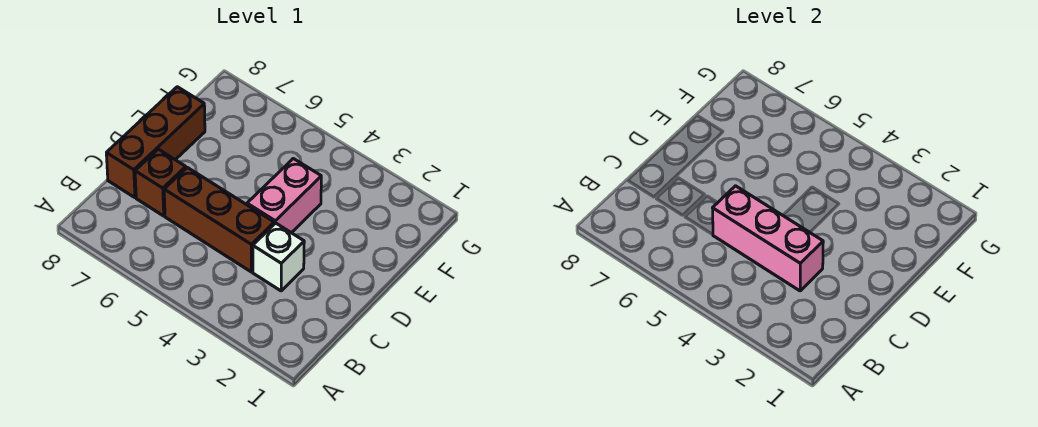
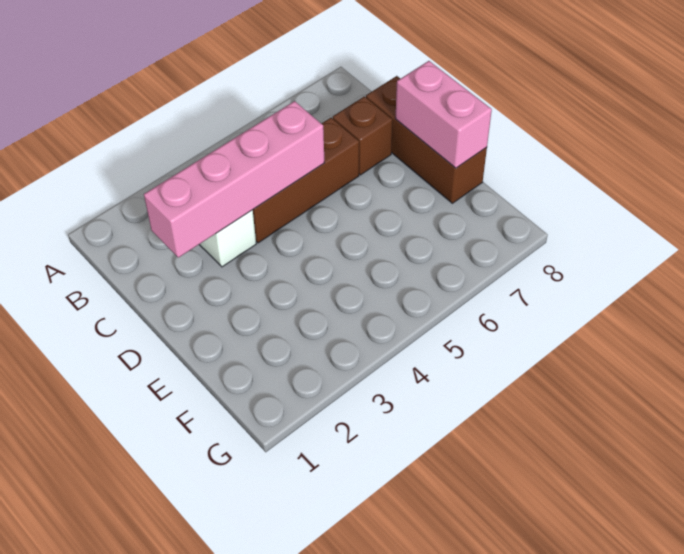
pink 1x3 brick [713,186,823,291] -> pink 1x4 brick [144,101,324,258]
pink 1x2 brick [247,159,321,233] -> pink 1x2 brick moved to [395,61,492,168]

